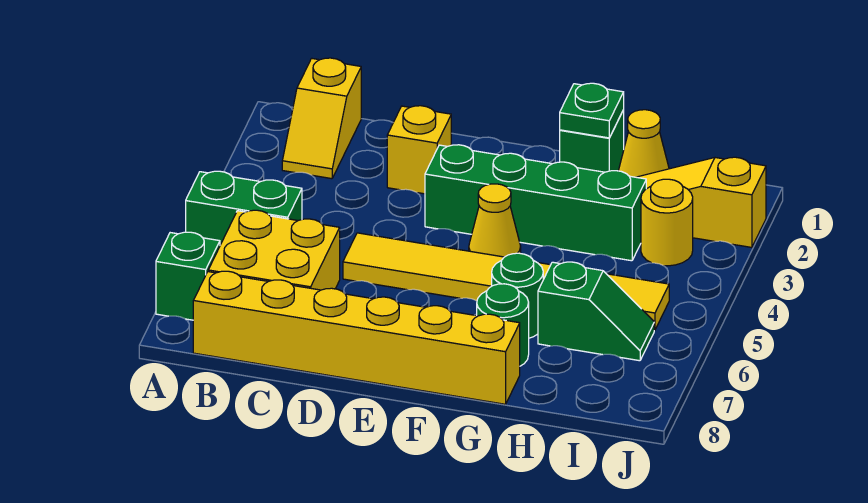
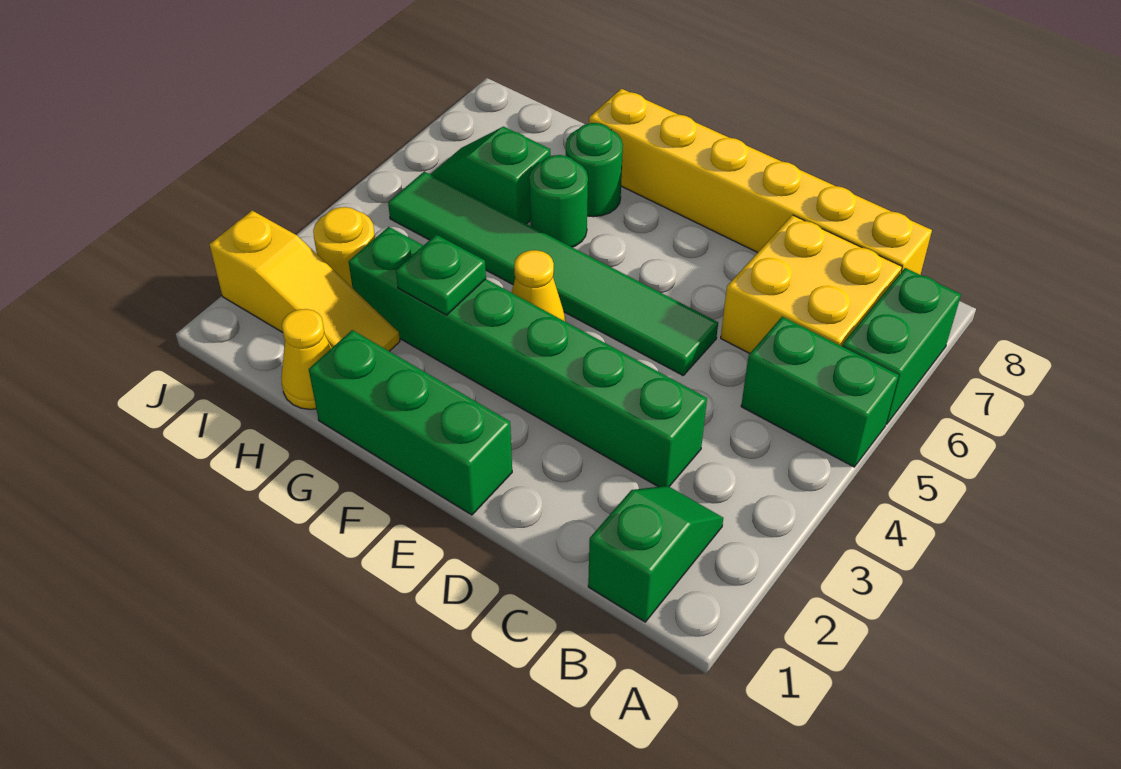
green 1x1 brick [156,232,220,320] -> green 1x2 brick [842,268,961,424]
yellow 1x2 slope [282,58,361,179] -> green 1x2 slope [588,486,723,622]
yellow 1x1 brick [387,106,451,194] -> none
yellow 1x6 tile [343,233,669,330] -> green 1x6 tile [388,171,718,375]
green 1x4 brick [425,145,646,261] -> green 1x6 brick [349,227,707,487]
green 1x1 brick [560,110,624,172] -> green 1x3 brick [309,330,512,515]
green 1x1 plate [560,83,624,138] -> green 1x1 plate moved to [396,235,486,315]

